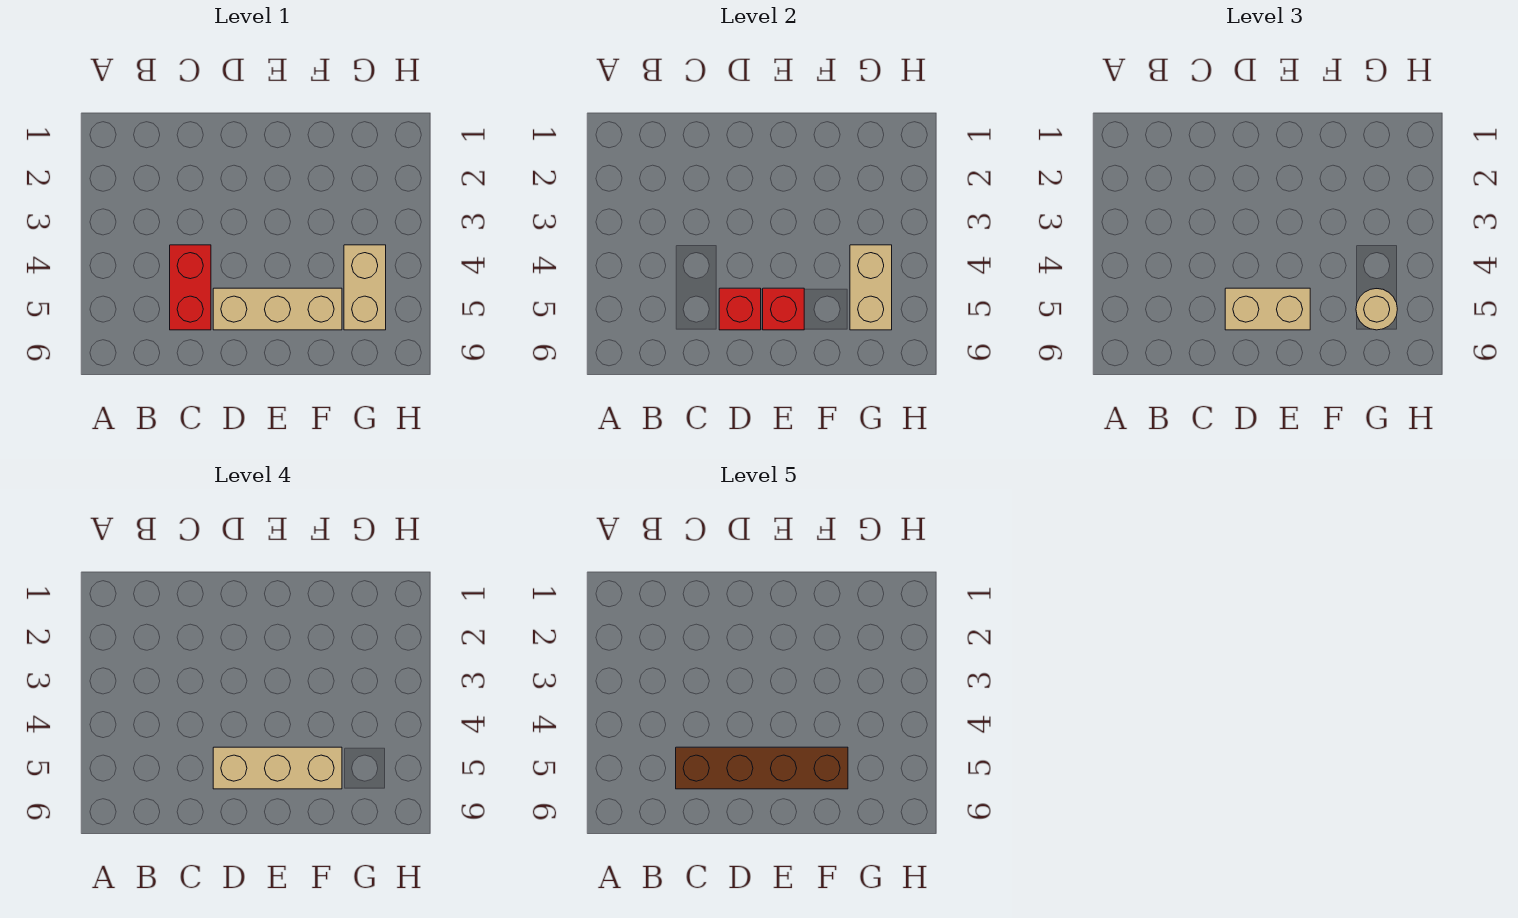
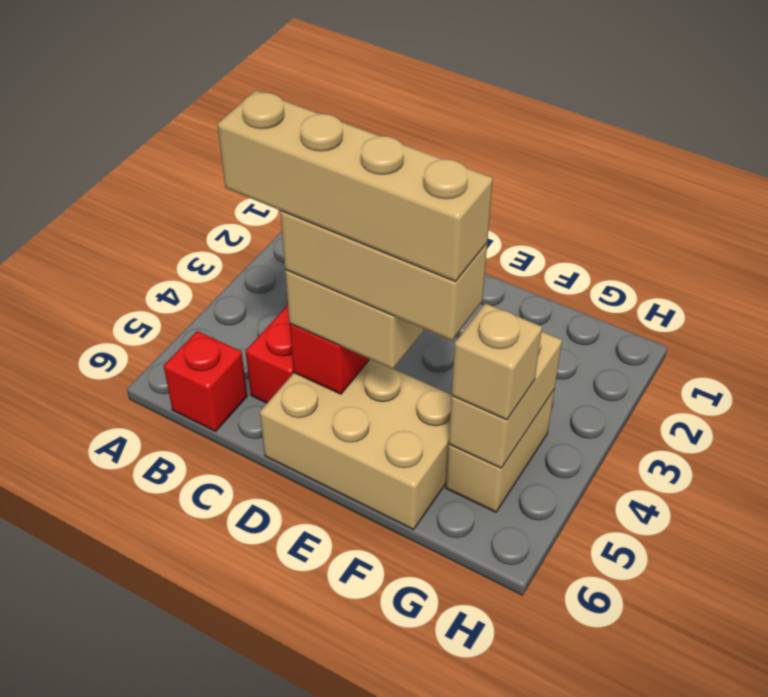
brown 1x4 brick [676,747,848,789] -> tan 1x4 brick [217,90,493,282]
tan 1x3 brick [213,288,342,330] -> tan 2x3 brick [260,359,452,530]
red 1x1 brick [763,288,804,330] -> red 1x1 brick moved to [164,331,247,431]
tan 1x1 round brick [1356,289,1397,330] -> tan 1x1 brick [452,303,542,420]

